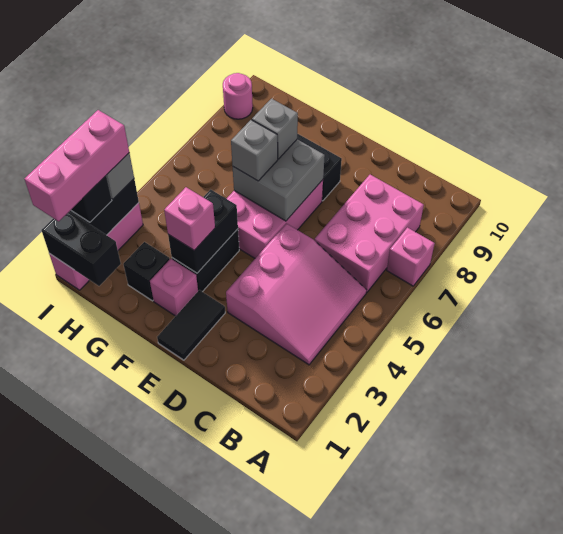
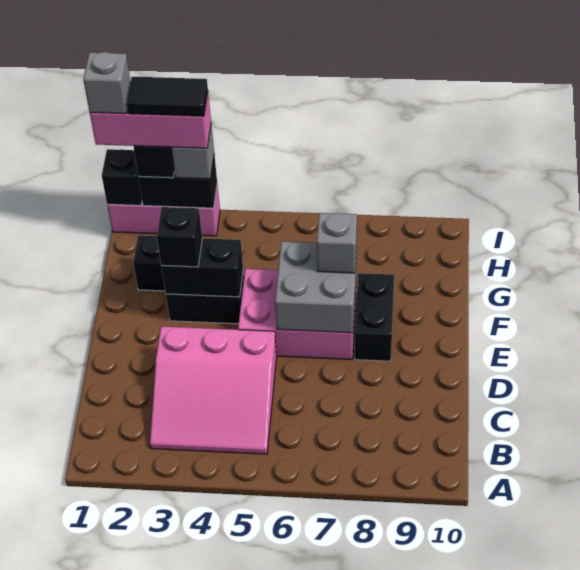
pink 1x1 brick [387,228,435,286] -> none
pink 2x3 brick [315,175,424,292] -> none
black 1x2 tile [157,290,225,360] -> black 1x2 tile moved to [127,77,208,116]
pink 1x1 brick [150,259,198,316] -> none
pink 1x1 brick [164,187,215,250] -> black 1x1 brick [157,207,202,267]
grey 1x1 brick [231,120,278,181] -> grey 1x1 brick moved to [83,52,131,114]
black 1x2 brick [41,211,121,286] -> black 1x1 brick [102,149,142,205]
pink 1x1 round brick [223,73,253,119] -> none

